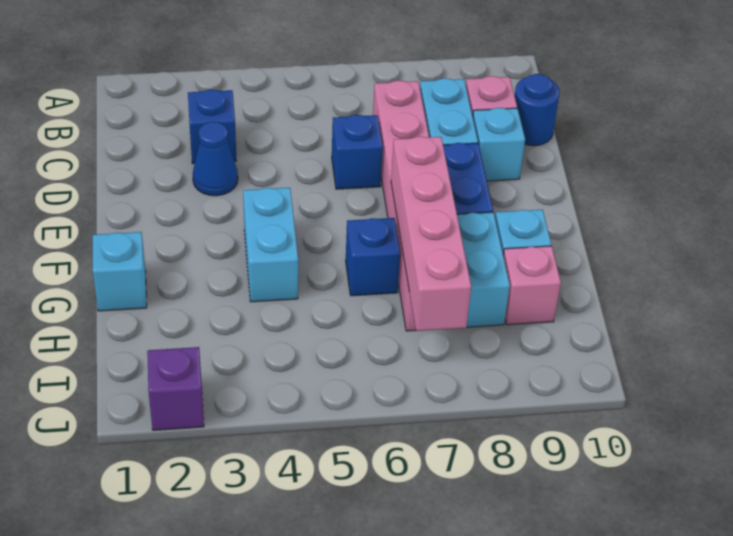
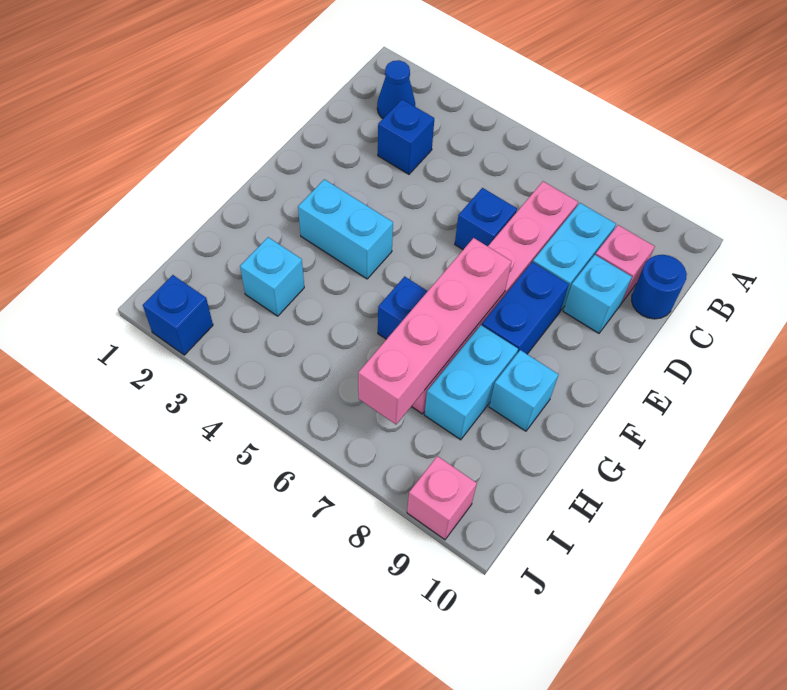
blue 1x1 cone [193,122,238,196] -> blue 1x1 cone moved to [377,60,415,118]
cyan 1x2 brick [243,188,298,302] -> cyan 1x2 brick turned to [298,179,393,279]
cyan 1x1 brick [93,232,147,311] -> cyan 1x1 brick moved to [240,237,304,316]
pink 1x1 brick [503,246,561,325] -> pink 1x1 brick moved to [407,456,477,540]
purple 1x1 brick [147,347,204,430] -> blue 1x1 brick [143,275,213,355]

